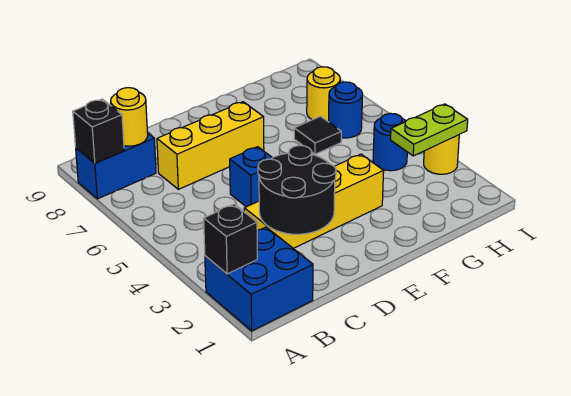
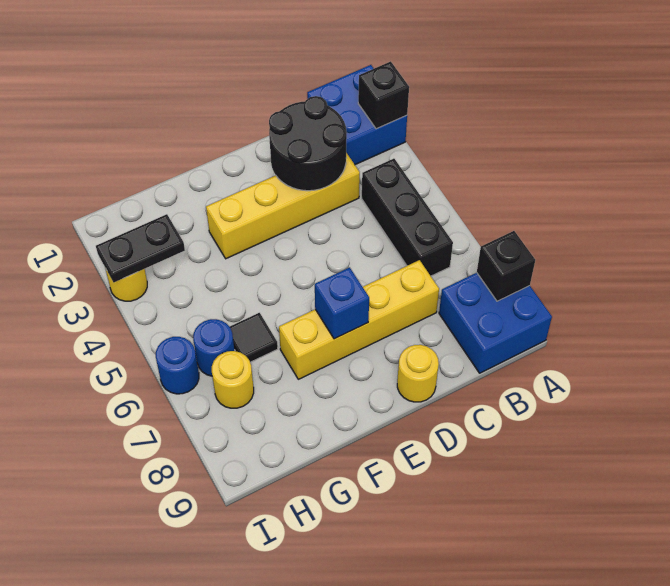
blue 1x2 brick [76,134,156,199] -> blue 2x2 brick [439,273,552,373]
none -> black 1x3 brick [362,159,453,276]
yellow 1x1 round brick [111,88,148,146] -> yellow 1x1 round brick moved to [397,345,439,402]
yellow 1x3 brick [157,102,264,189] -> yellow 1x4 brick [279,260,439,379]
blue 1x1 brick [230,147,272,207] -> blue 1x1 brick moved to [315,267,369,339]
lime 1x2 plate [391,104,468,156] -> black 1x2 plate [96,214,185,282]
blue 1x1 round brick [373,113,407,171] -> blue 1x1 round brick moved to [156,337,199,394]

